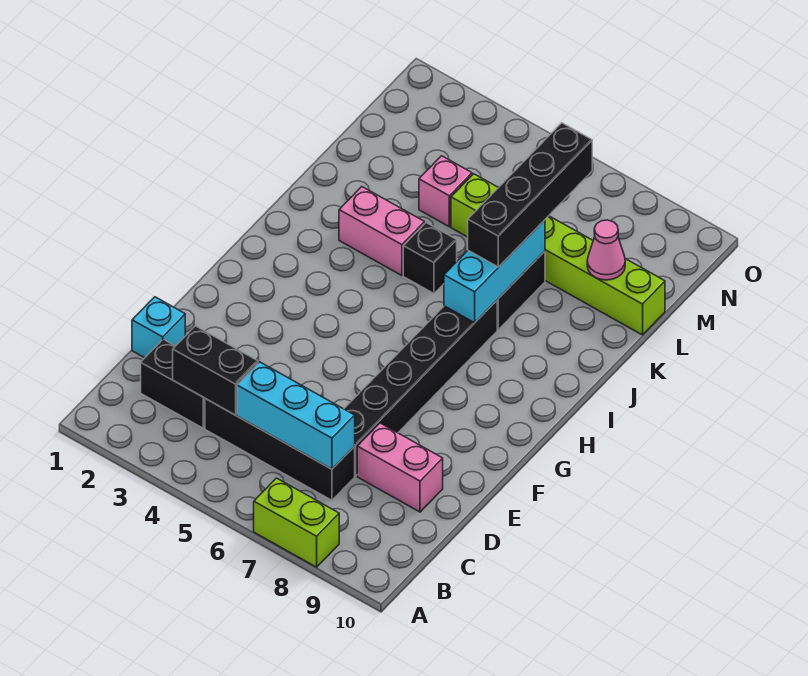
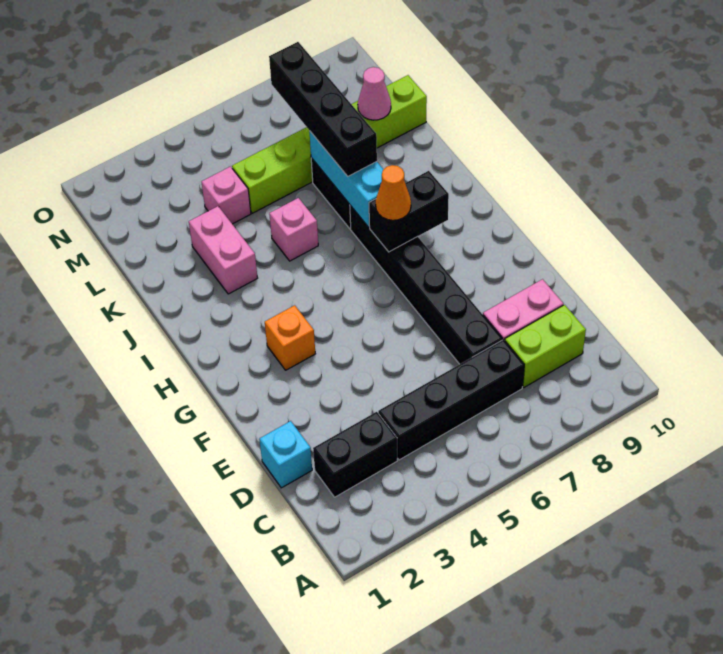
lime 1x2 brick [254,478,339,567] -> lime 1x2 brick moved to [505,305,586,387]
black 1x2 brick [173,326,258,415] -> black 1x2 brick moved to [369,171,449,252]
cyan 1x3 brick [237,362,355,469] -> none
none -> orange 1x1 brick [265,305,315,370]
none -> orange 1x1 cone [376,165,411,220]
pink 1x2 brick [339,187,425,276] -> pink 1x2 brick turned to [189,206,258,294]
black 1x1 brick [403,223,457,293] -> pink 1x1 brick [269,198,318,261]

